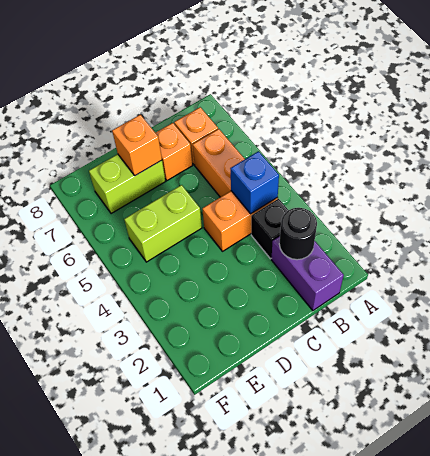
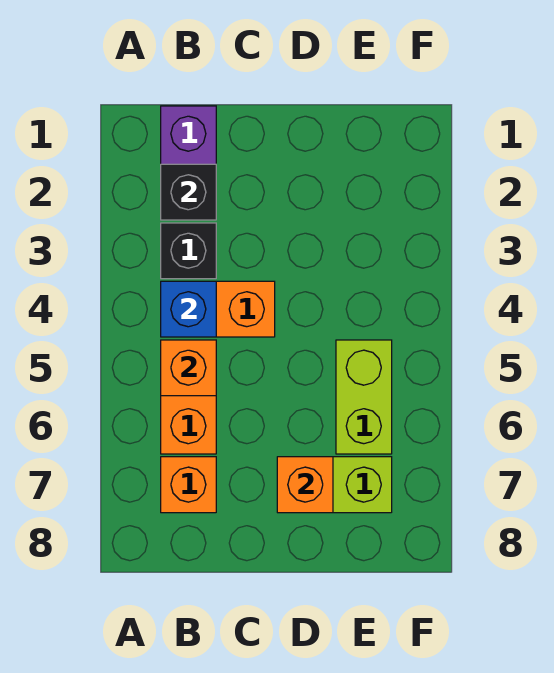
black 1x1 round brick [279,208,317,260] -> black 1x1 brick [161,164,216,220]
orange 1x1 brick [156,123,193,181] -> orange 1x1 brick moved to [161,340,216,396]
lime 1x2 brick [124,185,202,262] -> lime 1x2 brick turned to [336,340,392,454]

